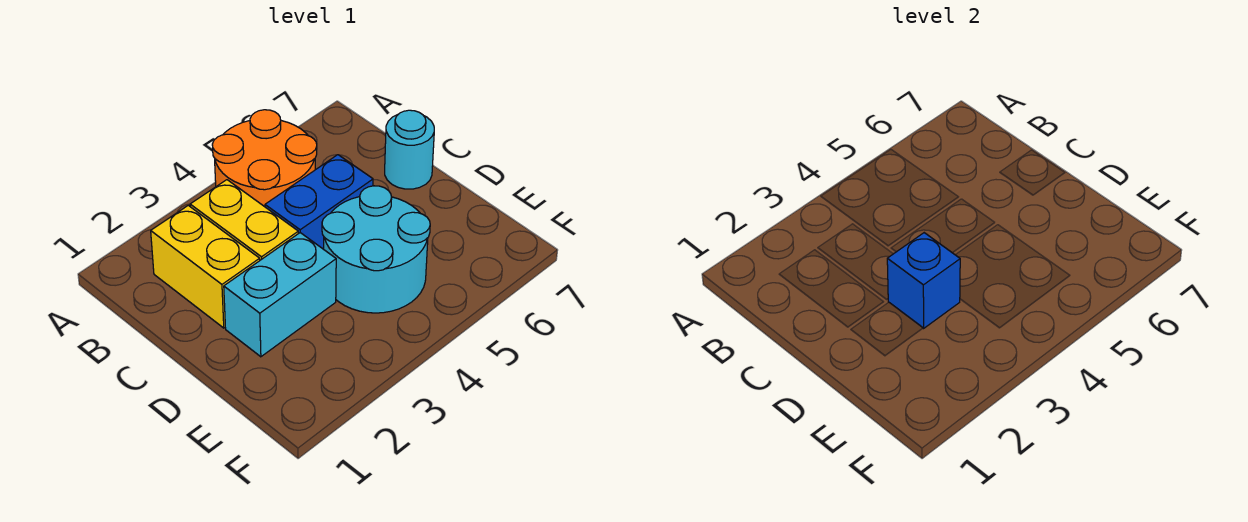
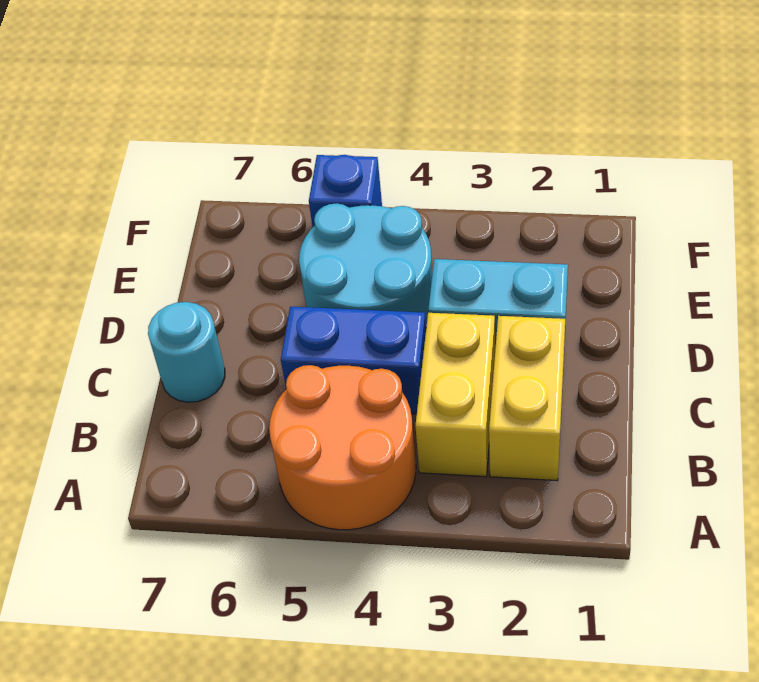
blue 1x1 brick [887,233,960,328] -> blue 1x1 brick moved to [309,155,382,227]

